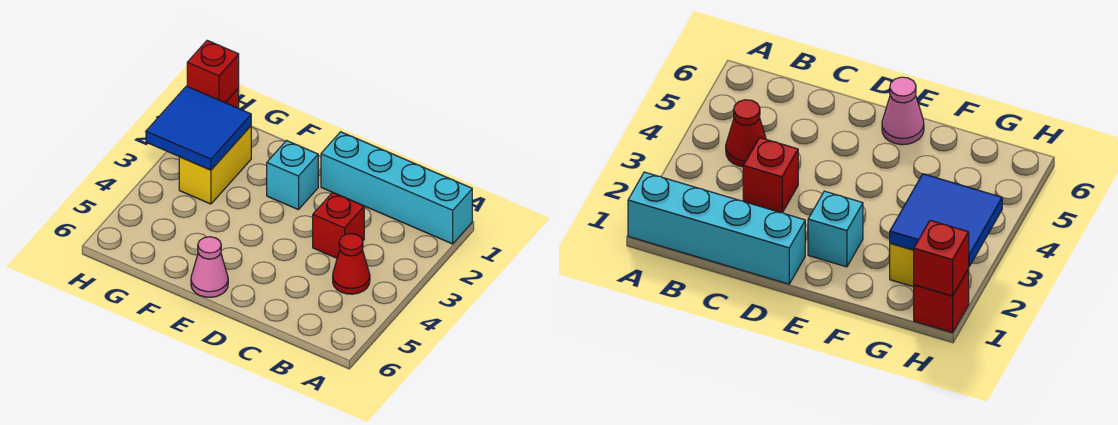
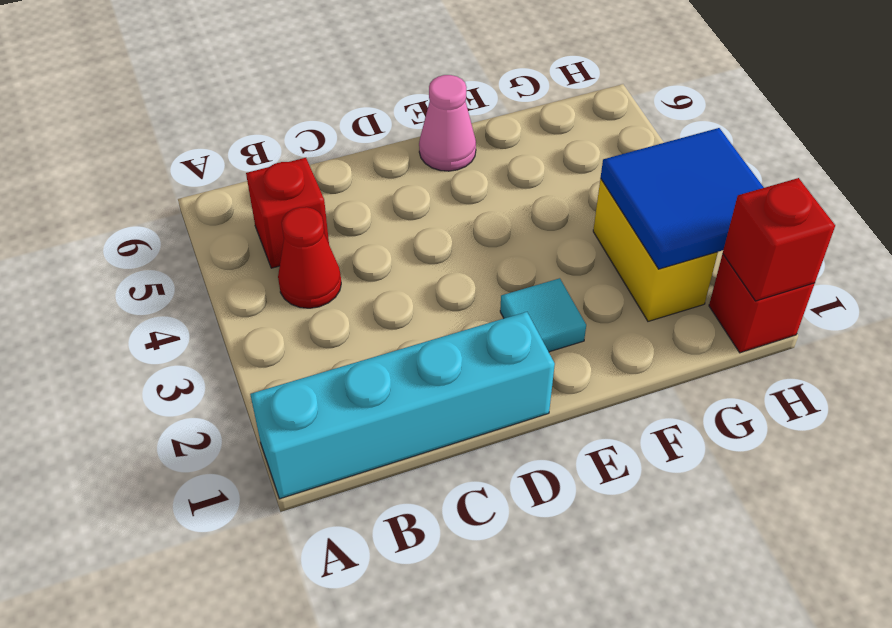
red 1x1 brick [313,192,364,258] -> red 1x1 brick moved to [246,158,329,268]
cyan 1x1 brick [267,141,318,210] -> cyan 1x1 tile [500,278,586,352]

